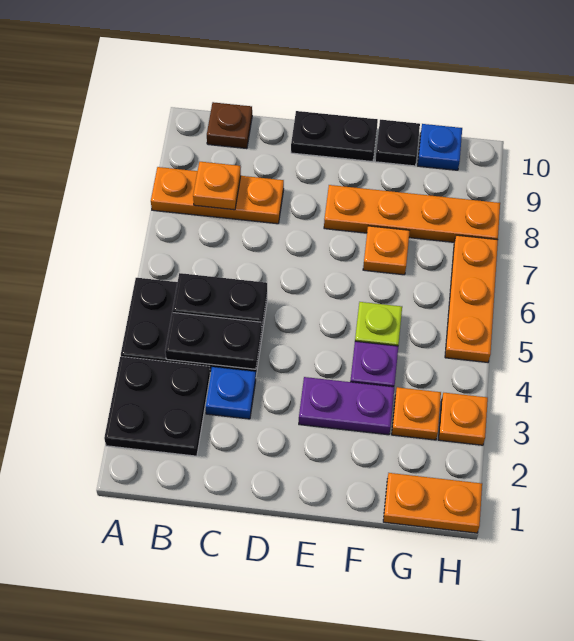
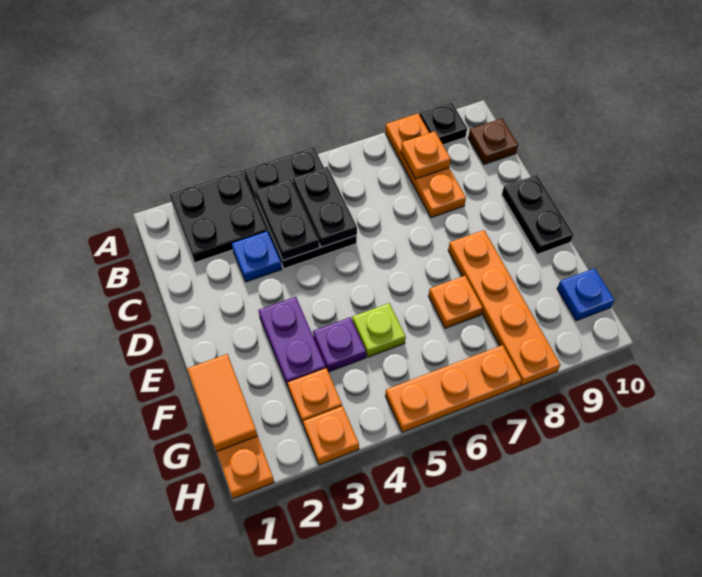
none -> orange 1x2 tile [187,354,258,452]
black 1x1 plate [375,120,420,166] -> black 1x1 plate moved to [420,103,467,145]

